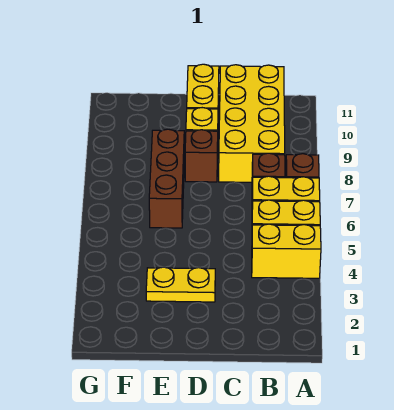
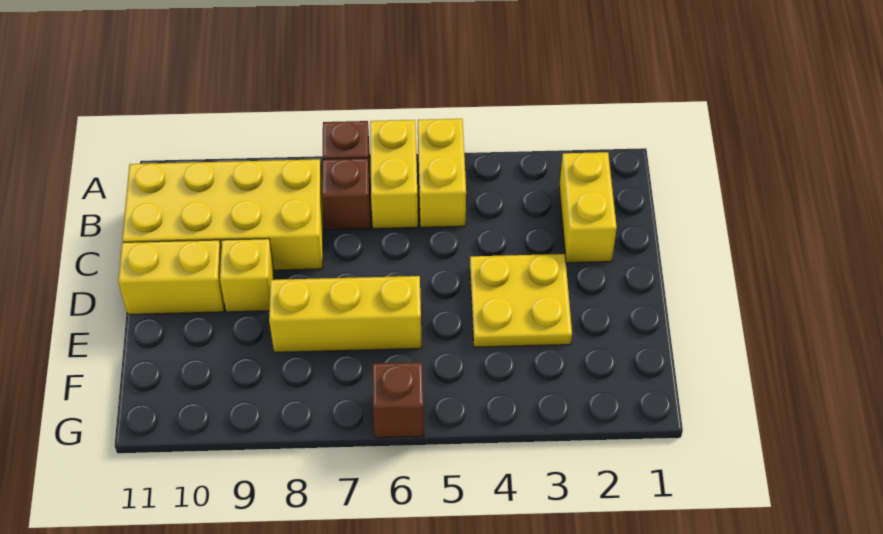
yellow 1x2 brick [252,224,321,278] -> yellow 1x2 brick moved to [559,152,617,263]
yellow 1x2 plate [146,267,215,302] -> yellow 2x2 plate [470,254,572,347]
brown 1x1 brick [185,130,218,182] -> brown 1x1 brick moved to [372,362,424,438]
brown 1x3 brick [149,129,184,228] -> yellow 1x3 brick [269,276,422,352]

